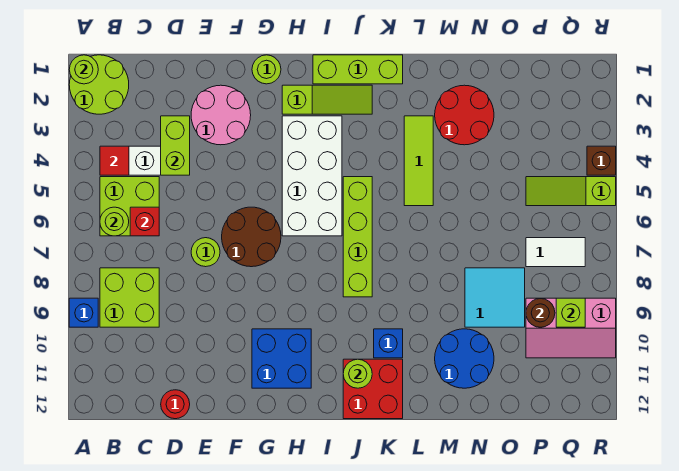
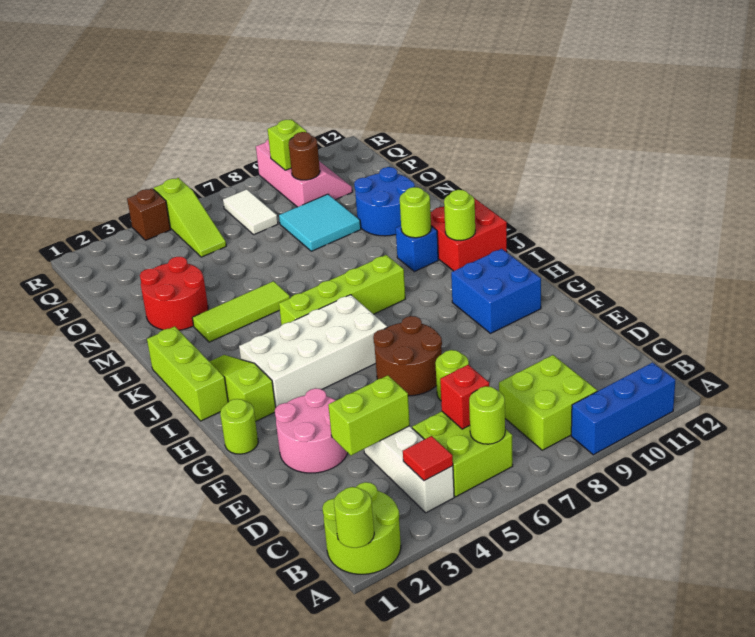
blue 1x1 brick [69,298,98,327] -> blue 1x3 brick [571,362,675,455]
red 1x1 round brick [161,390,190,419] -> none
none -> lime 1x1 round brick [400,187,431,238]

